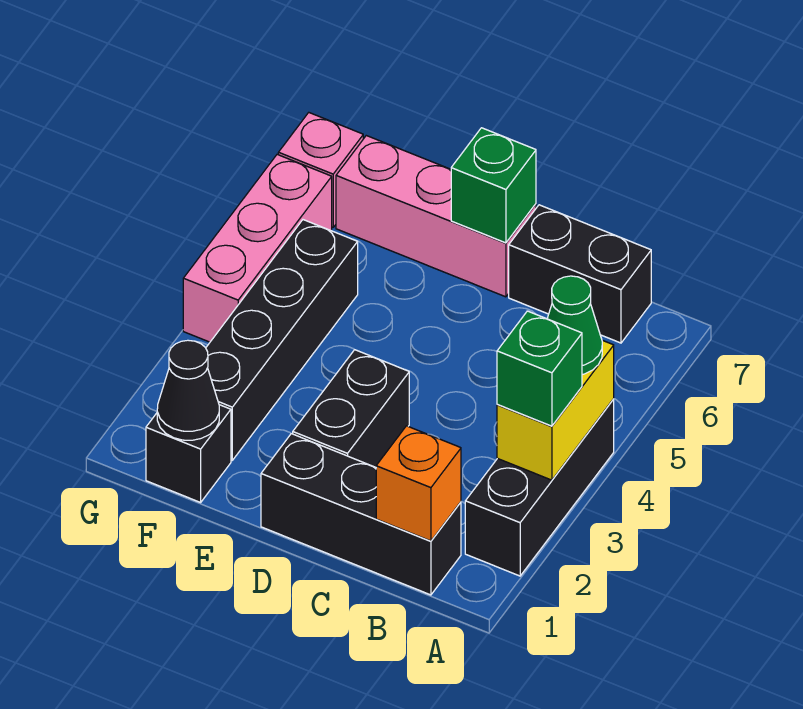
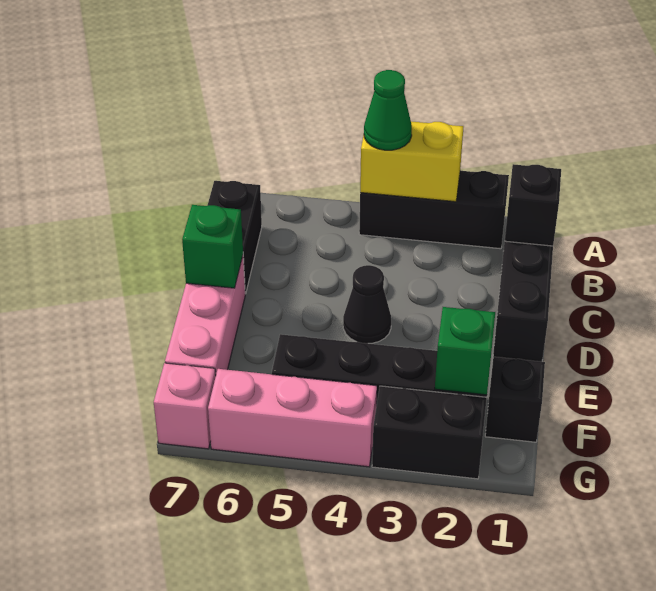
green 1x1 brick [497,311,582,426] -> green 1x1 brick moved to [435,307,495,395]
orange 1x1 brick [376,426,461,541] -> black 1x1 brick [505,164,561,246]
black 1x2 brick [293,350,409,467] -> black 1x2 brick moved to [372,386,487,479]
black 1x1 cone [157,340,219,440] -> black 1x1 cone moved to [343,265,391,343]

